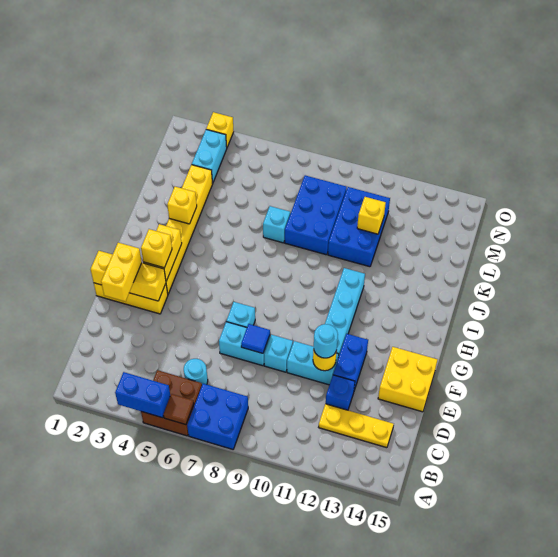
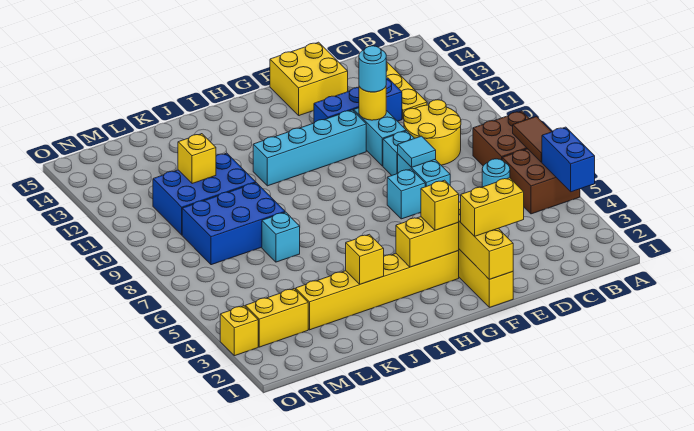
brown 1x1 tile [163,394,194,425] -> brown 1x2 tile [513,117,552,162]
blue 2x2 brick [187,384,248,449] -> brown 2x2 brick [473,111,529,166]
none -> yellow 2x2 round brick [404,100,461,165]
blue 1x1 tile [241,324,270,353] -> cyan 1x1 tile [398,136,436,167]
cyan 1x2 brick [192,130,227,183] -> yellow 1x2 brick [245,289,308,347]

